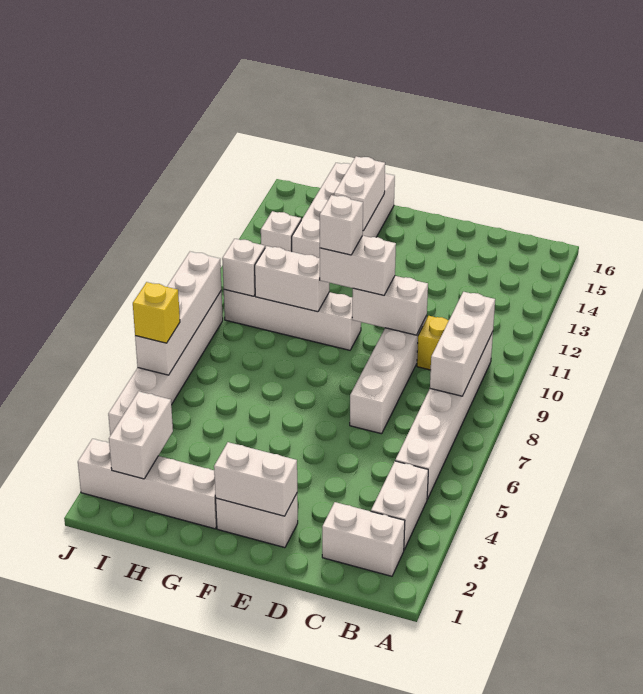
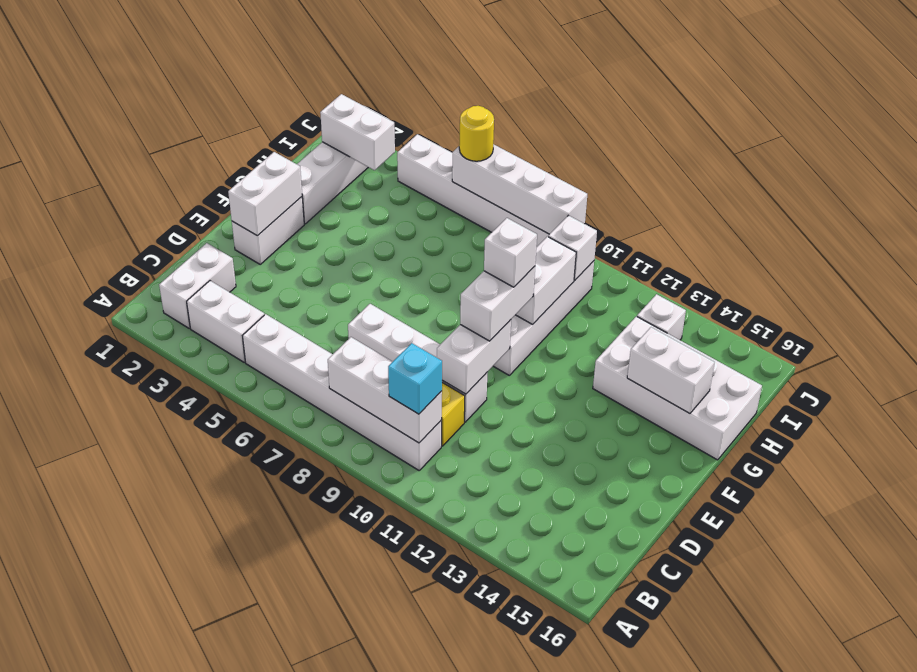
none -> cyan 1x1 brick [388,343,442,414]
yellow 1x1 brick [133,282,180,343] -> yellow 1x1 round brick [459,106,494,161]

